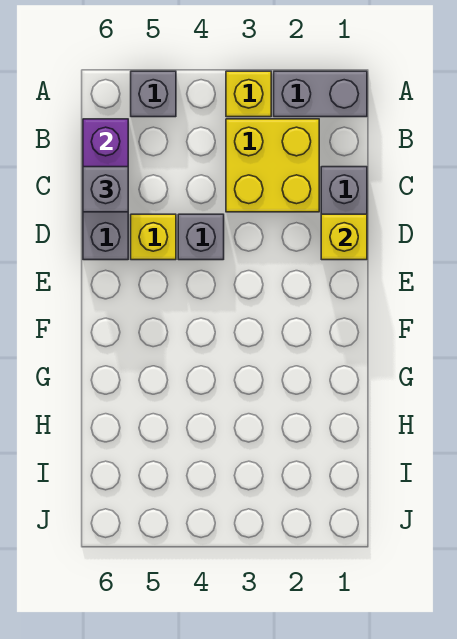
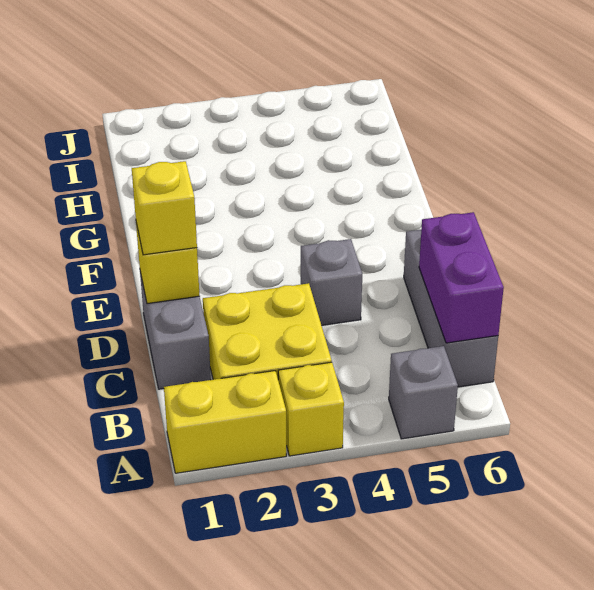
grey 1x2 brick [274,71,367,117] -> yellow 1x2 brick [164,371,286,473]
grey 1x1 brick [83,167,128,212] -> none
yellow 1x1 brick [131,214,176,260] -> yellow 1x1 brick moved to [132,161,197,255]

